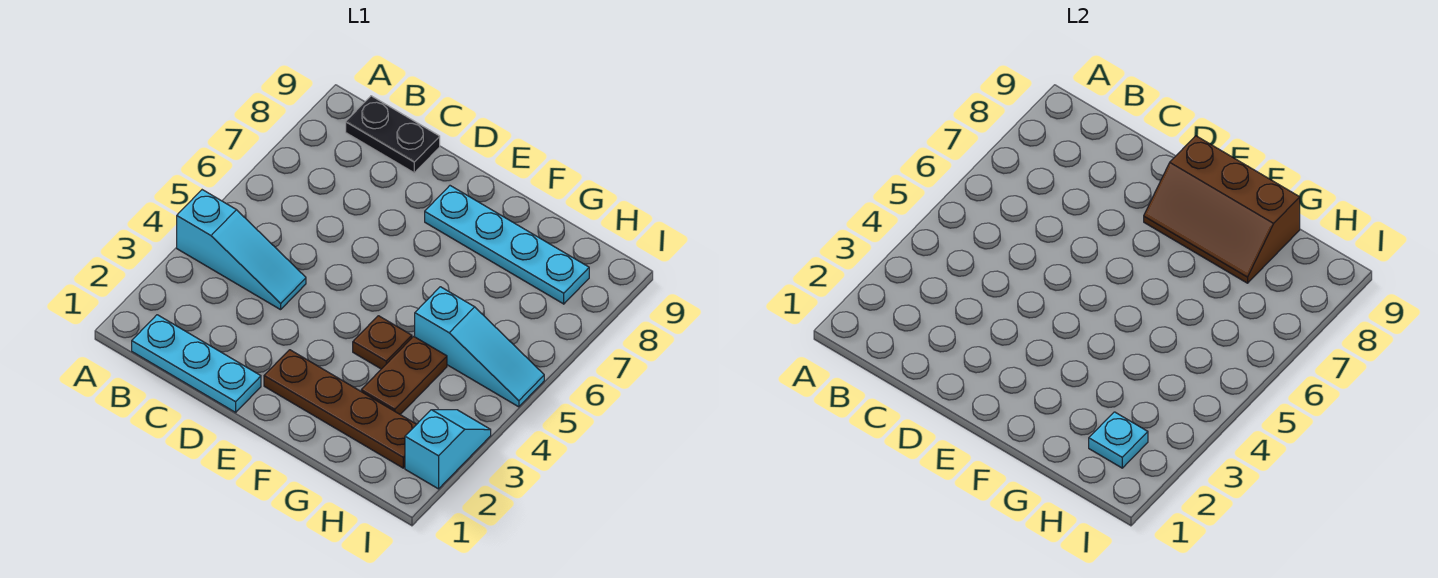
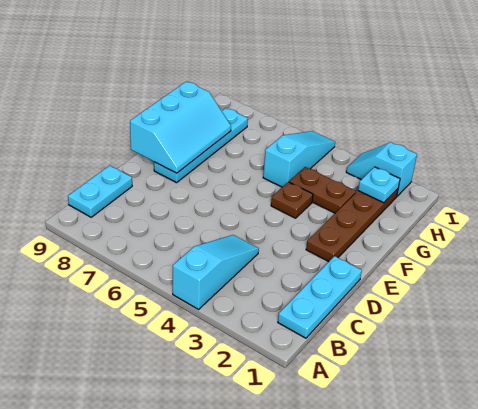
black 1x2 plate [346,96,440,173] -> cyan 1x2 plate [68,165,132,217]
brown 2x3 slope [1144,136,1300,283] -> cyan 2x3 slope [130,81,231,173]

